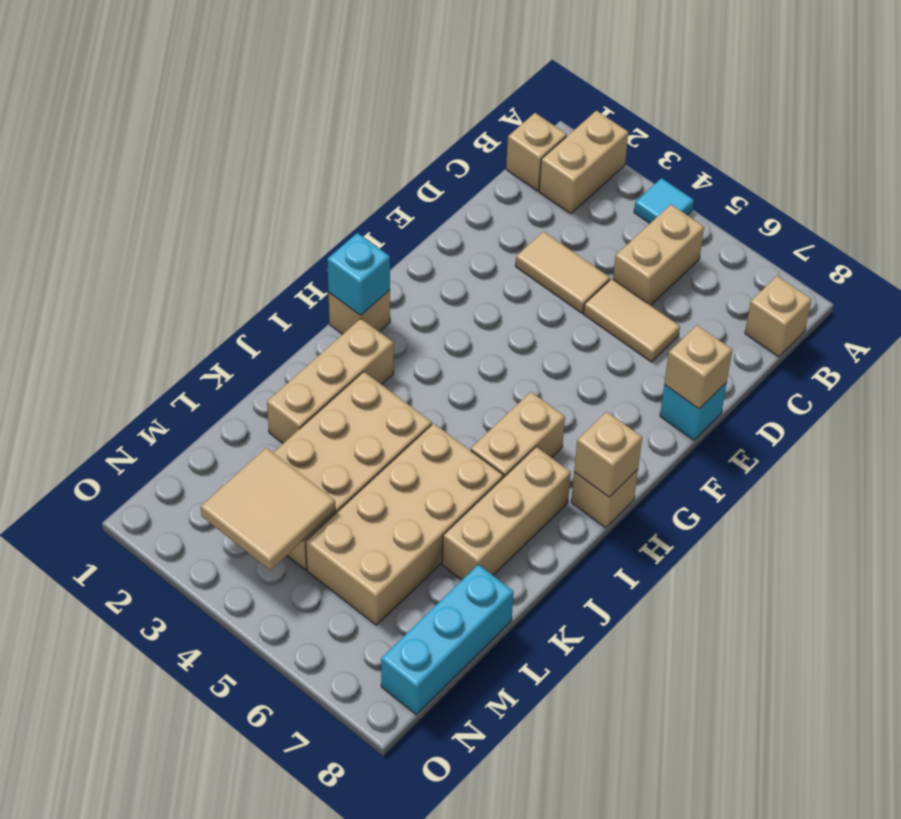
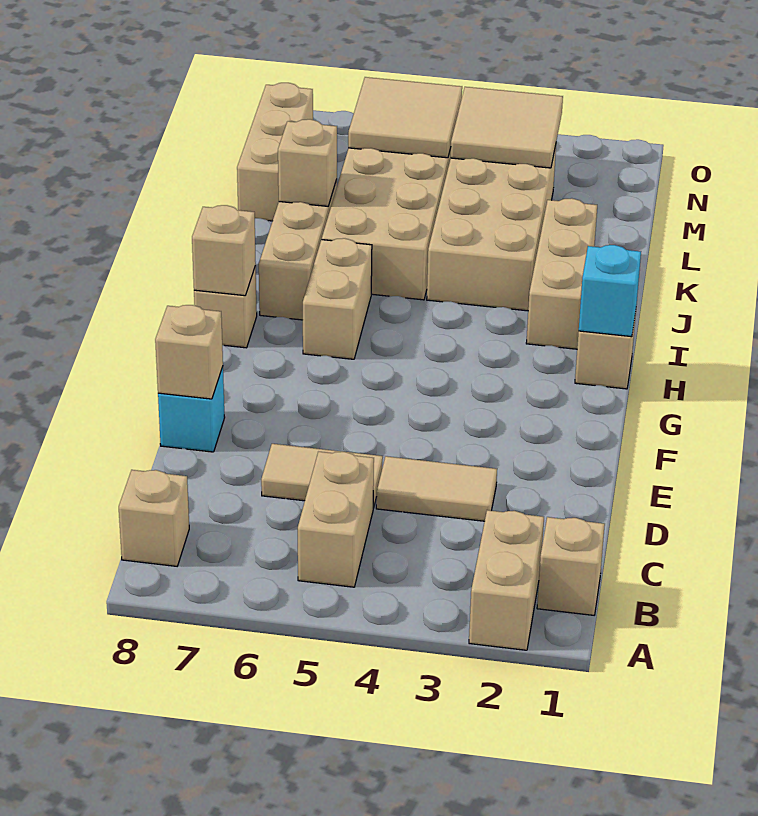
cyan 1x1 tile [634,178,694,223] -> none
none -> tan 1x1 brick [278,119,337,206]
cyan 1x3 brick [381,565,514,714] -> tan 1x3 brick [237,83,313,221]
none -> tan 2x2 tile [348,77,462,158]

